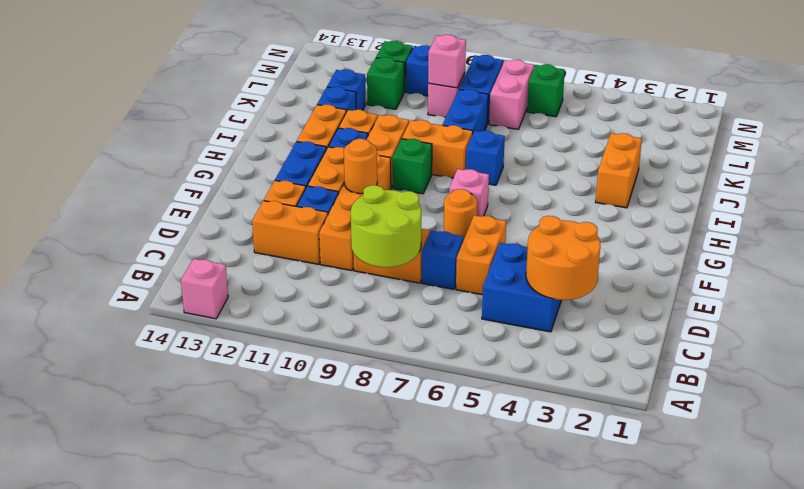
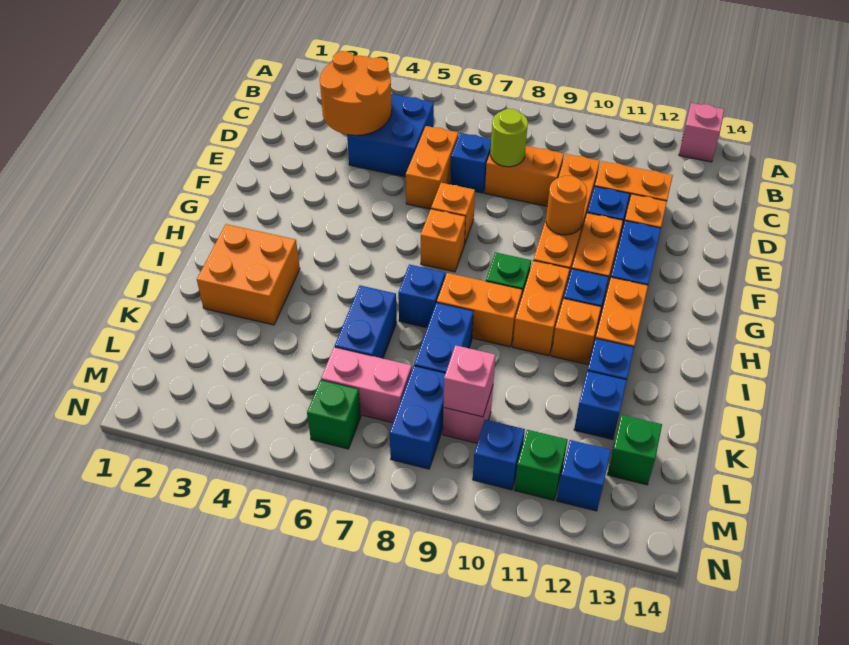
lime 2x2 round brick [351,185,421,267] -> lime 1x1 round brick [490,109,528,167]
orange 1x1 round brick [444,189,477,240] -> orange 1x1 brick [431,183,475,244]
pink 1x1 brick [449,169,489,217] -> orange 1x1 brick [421,209,465,272]
orange 1x2 brick [596,133,642,208] -> orange 2x2 brick [197,224,300,325]
none -> blue 1x2 brick [335,285,397,358]
pink 1x2 brick [489,60,534,129] -> pink 1x2 brick turned to [321,347,412,423]
green 1x1 brick [367,57,404,109] -> green 1x1 brick moved to [607,415,662,485]
none -> blue 1x1 brick [557,440,611,511]

